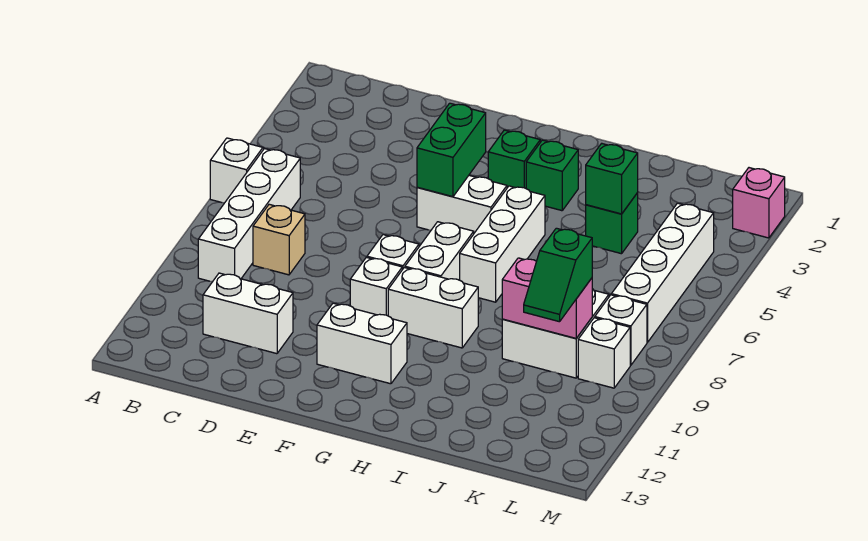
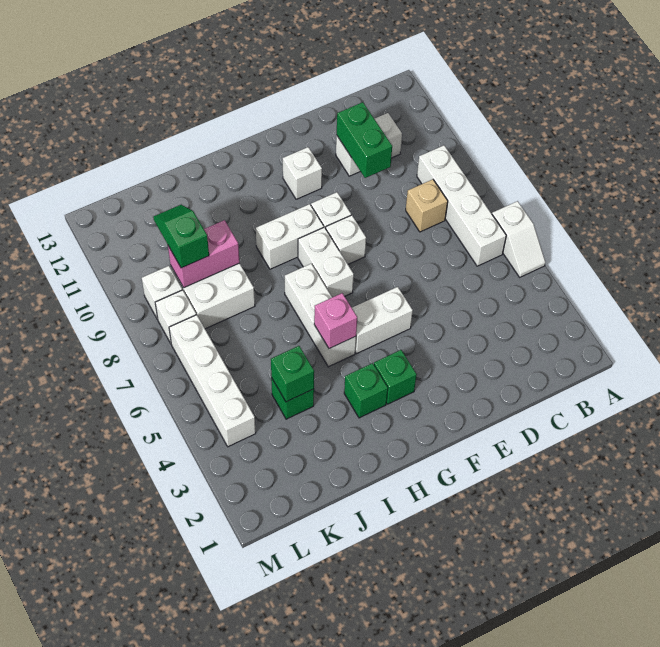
green 1x2 brick [417,103,486,197] -> green 1x2 brick moved to [337,102,392,178]
white 1x2 brick [317,303,407,384] -> white 1x1 brick [283,147,322,199]
pink 1x1 brick [733,168,785,238] -> pink 1x1 brick moved to [314,293,357,349]

